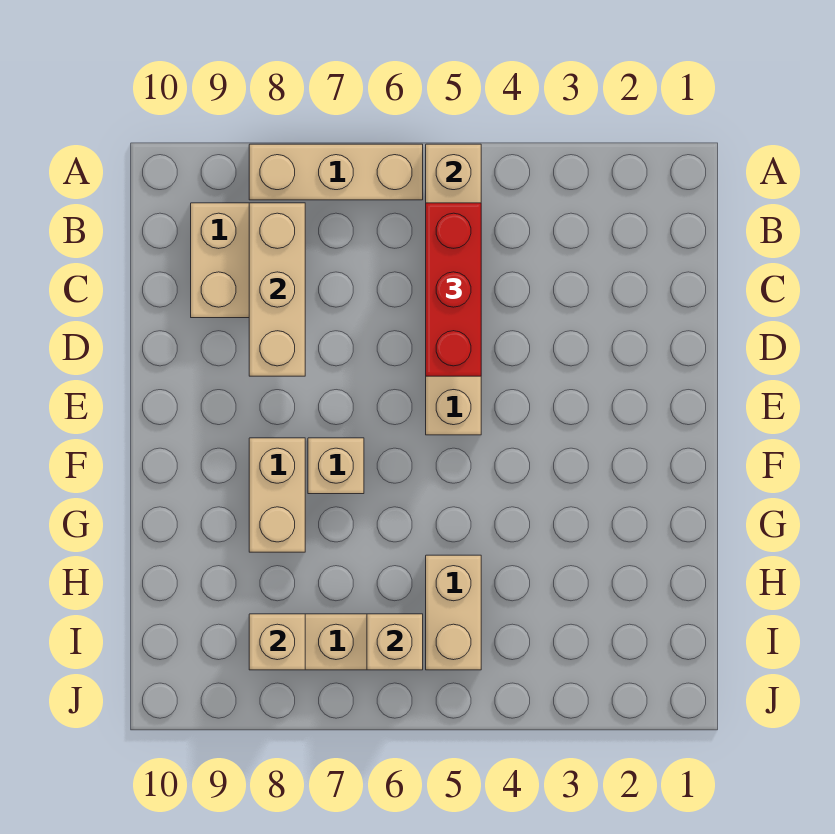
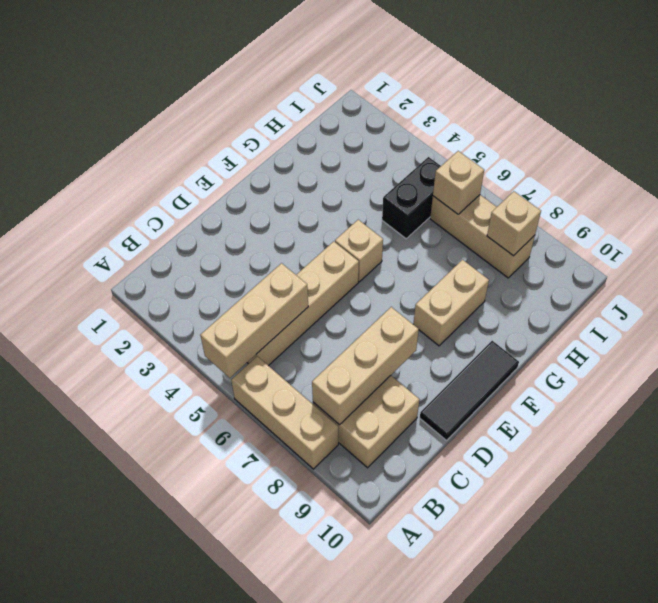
red 1x3 brick [426,203,481,376] -> none
none -> black 1x3 tile [420,341,519,440]
tan 1x1 brick [308,438,364,494] -> tan 1x1 brick moved to [335,220,383,282]
tan 1x2 brick [426,555,481,670] -> black 1x2 brick [382,157,441,239]

